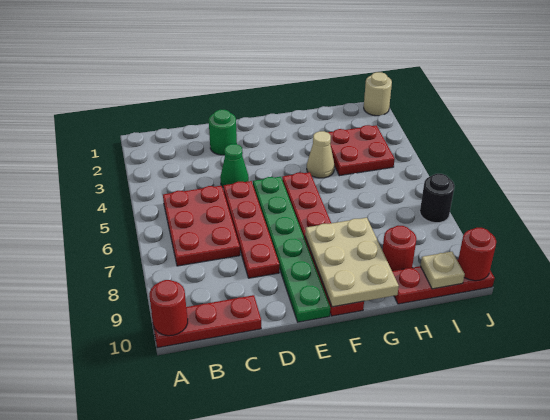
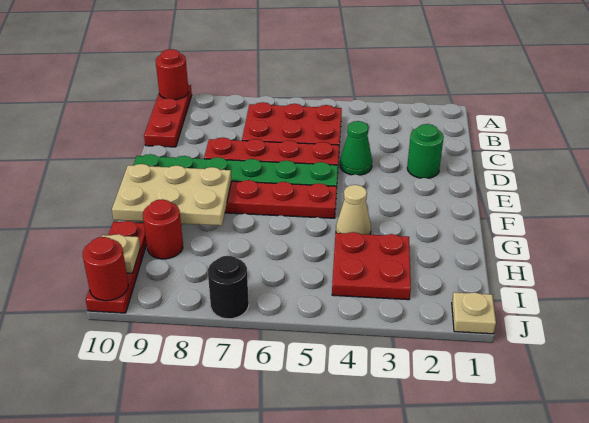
tan 1x1 round brick [364,72,392,116] -> tan 1x1 plate [452,292,496,334]

